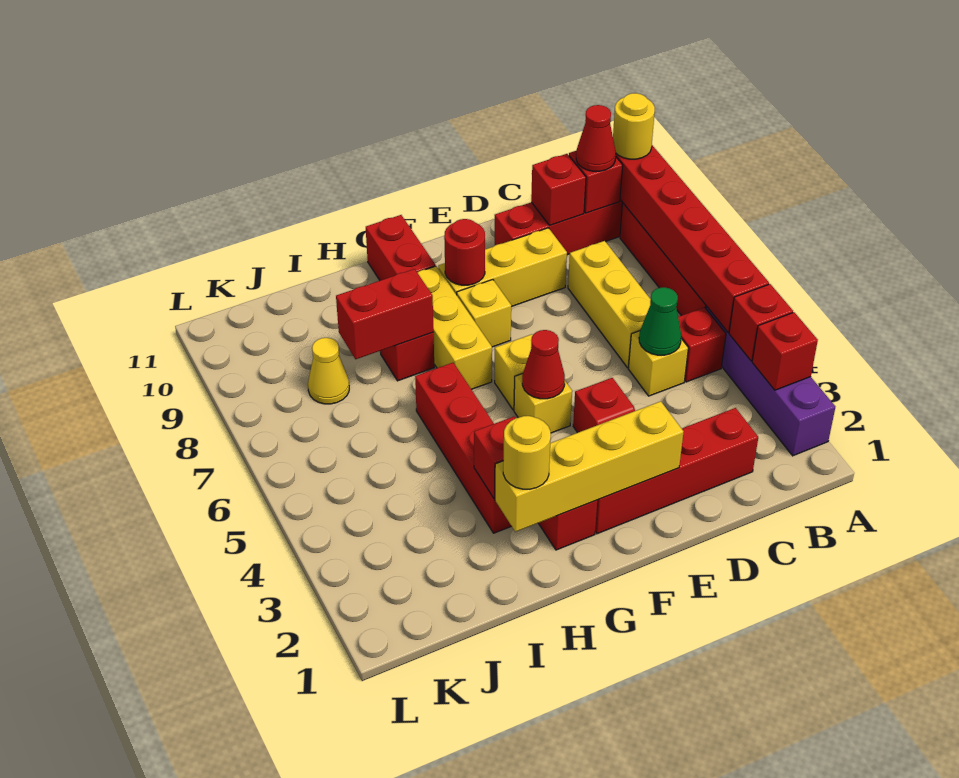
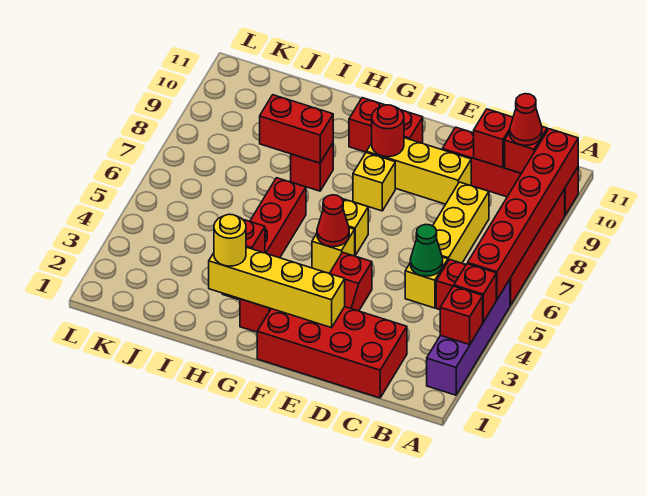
yellow 1x1 round brick [613,93,655,159] -> none
red 1x4 brick [595,408,758,534] -> red 2x4 brick [257,307,407,398]
yellow 1x3 brick [417,266,492,389] -> none
red 1x2 brick [366,215,436,280] -> red 1x2 brick turned to [349,98,423,152]
yellow 1x1 cone [308,338,349,404] -> none

